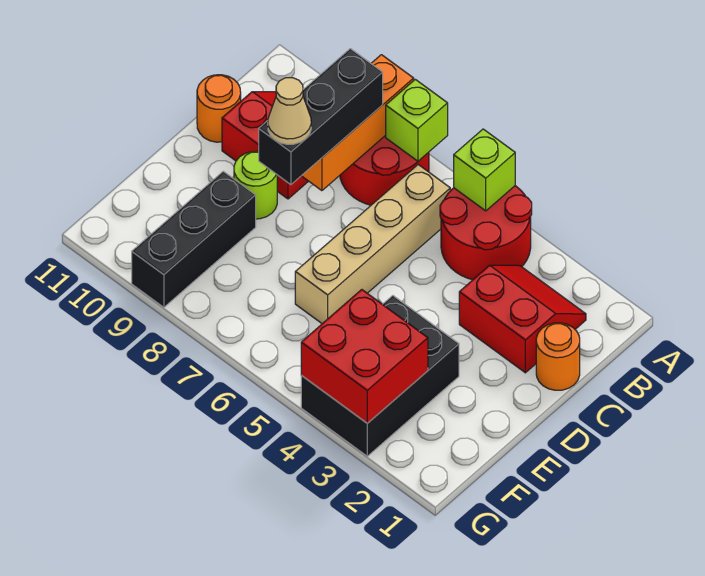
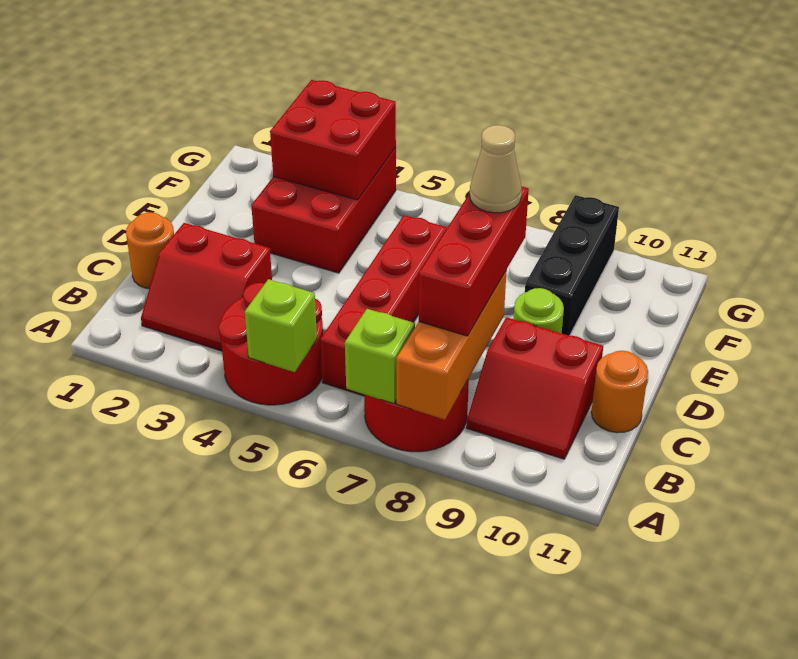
tan 1x4 brick [295,165,450,324] -> red 1x4 brick [320,215,447,396]
black 1x3 brick [259,49,383,185] -> red 1x3 brick [419,186,529,336]
black 2x3 brick [301,296,459,456] -> red 2x3 brick [251,147,396,273]

